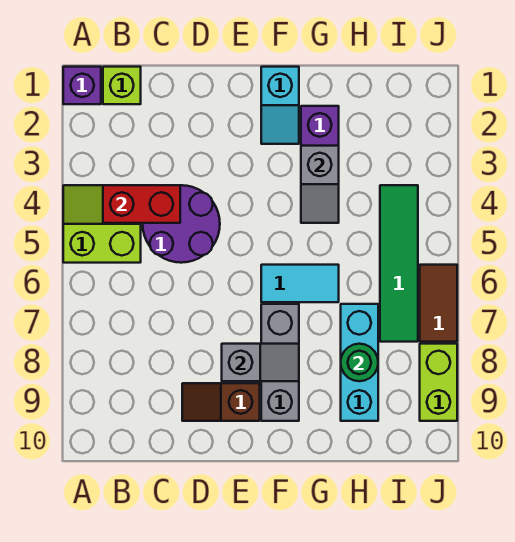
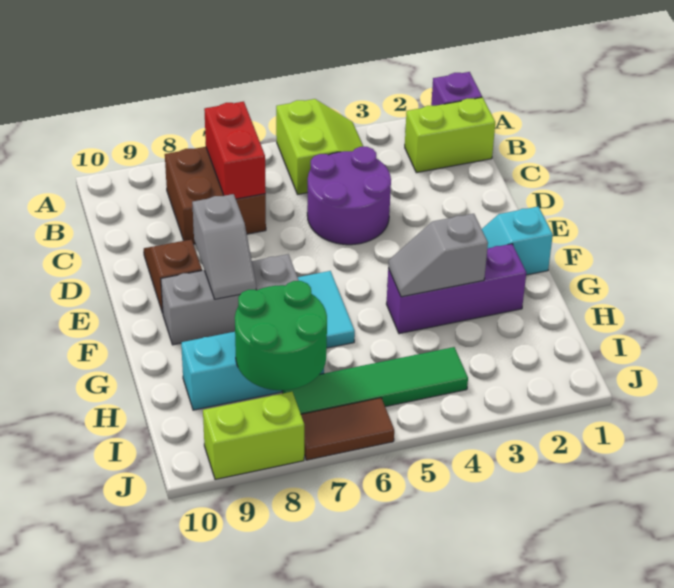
lime 1x1 brick [103,67,141,104] -> lime 1x2 brick [405,97,495,173]
red 1x2 brick [103,185,180,223] -> red 1x2 brick moved to [204,102,266,199]
none -> brown 2x2 brick [165,147,266,244]
green 1x1 round brick [341,344,378,381] -> green 2x2 round brick [235,281,327,390]

